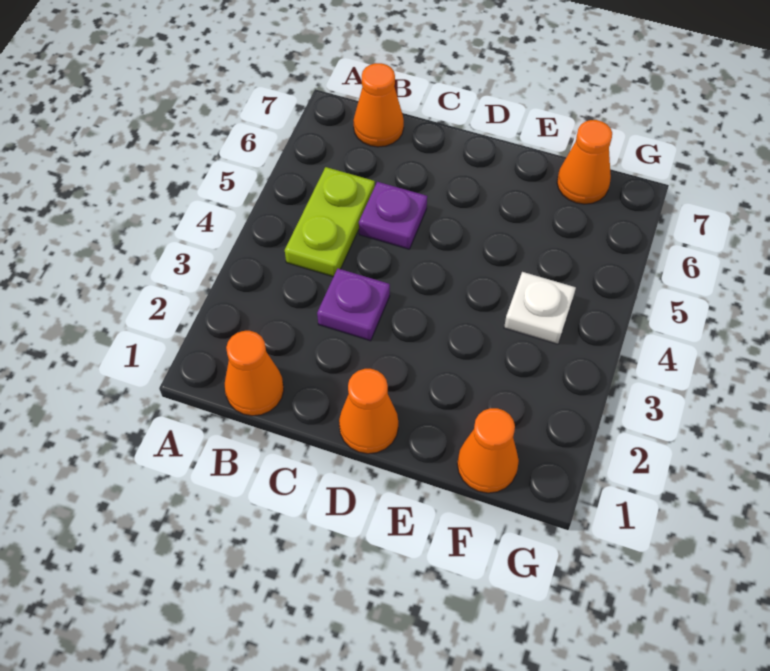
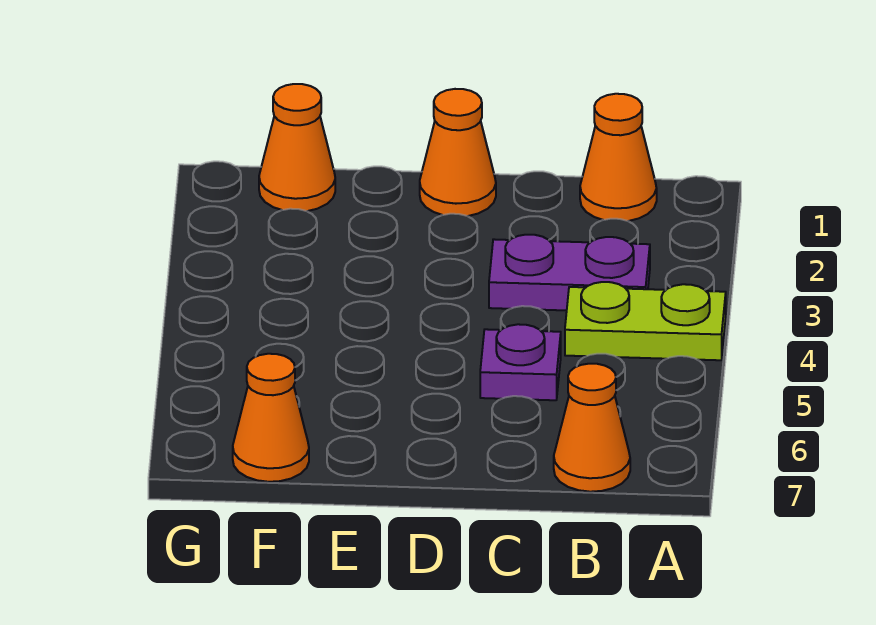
lime 1x2 plate [285,167,375,277] -> lime 1x2 plate turned to [565,282,726,360]
purple 1x1 plate [317,269,390,341] -> purple 1x2 plate [489,235,650,310]
white 1x1 plate [504,272,576,344] -> none

